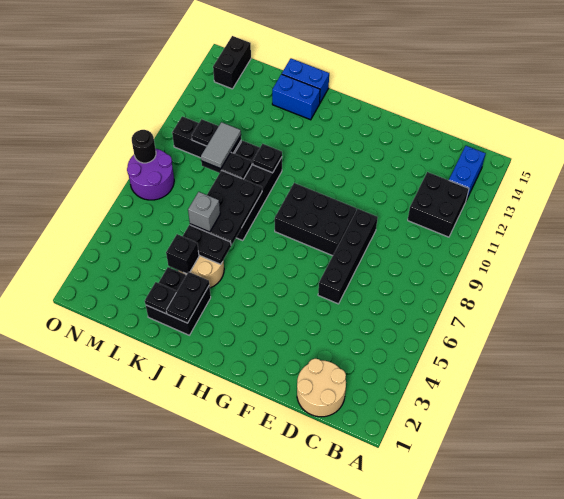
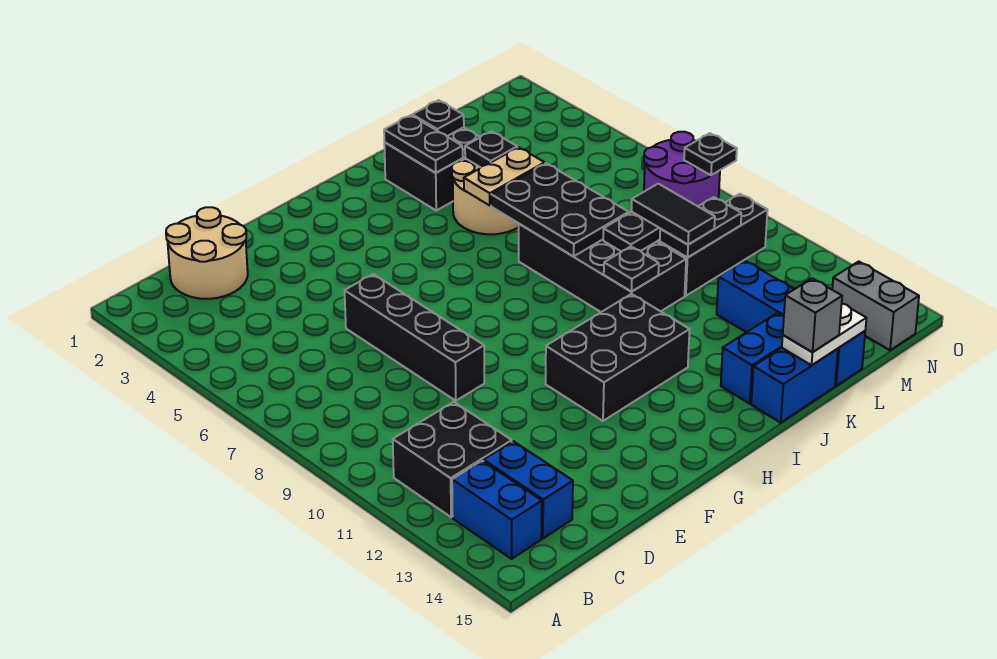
none -> blue 1x2 brick [484,441,573,539]
black 2x3 brick [275,183,356,256] -> black 2x3 brick moved to [546,294,690,421]
black 1x2 plate [183,225,231,264] -> tan 1x2 plate [464,147,545,205]
black 1x1 brick [166,234,199,274] -> black 1x1 plate [465,131,517,167]
grey 1x1 brick [188,192,220,232] -> grey 1x1 brick moved to [783,278,842,352]
none -> white 1x2 plate [782,303,866,365]
grey 1x2 tile [201,122,241,169] -> black 1x2 tile [631,184,715,245]
none -> blue 1x4 brick [717,260,865,386]
black 1x2 brick [213,36,251,89] -> grey 1x2 brick [832,261,919,350]
black 1x1 round brick [132,130,156,163] -> black 1x1 plate [684,133,737,175]

